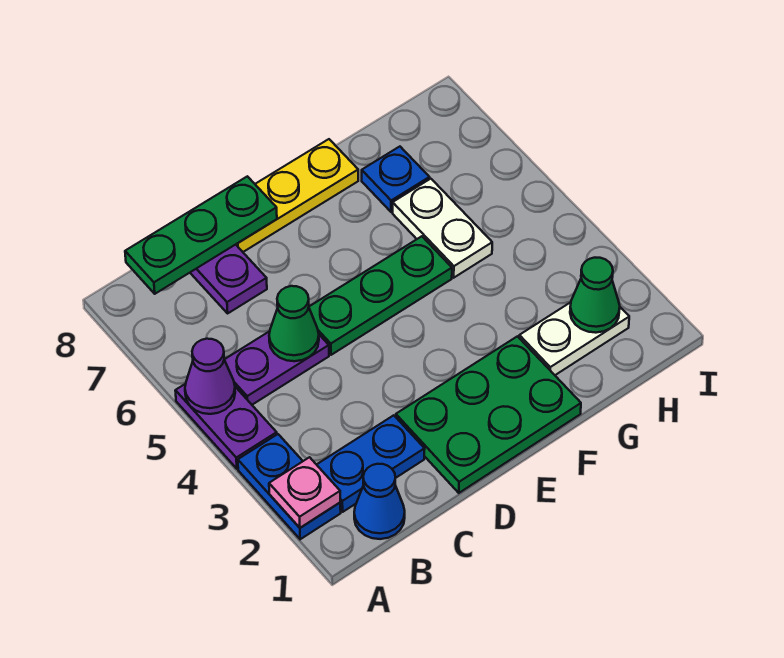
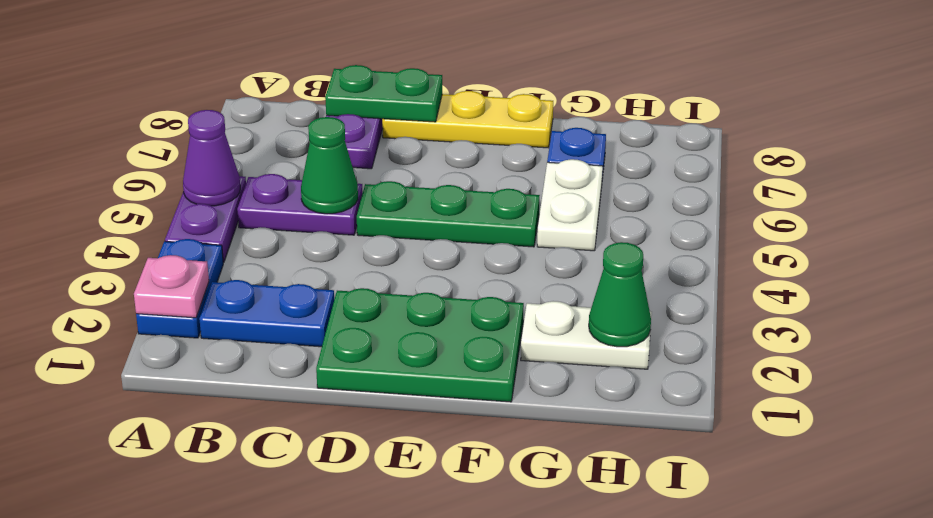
blue 1x1 cone [354,464,405,539] -> none
green 1x3 plate [125,176,277,294] -> green 1x2 plate [325,65,442,122]

